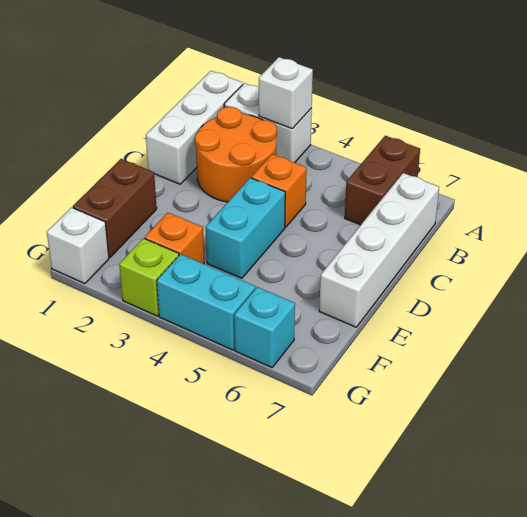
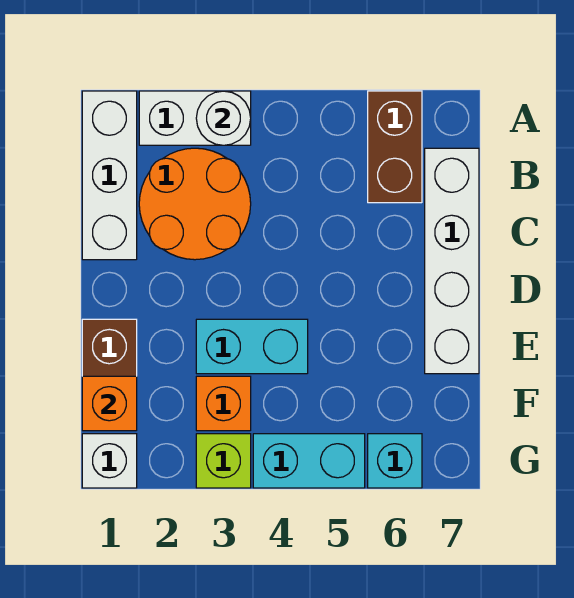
white 1x1 brick [259,57,313,129] -> white 1x1 round brick [196,91,251,145]
orange 1x1 brick [251,154,307,227] -> orange 1x1 brick moved to [82,376,137,431]
cyan 1x2 brick [206,178,285,278] -> cyan 1x2 brick turned to [196,319,308,374]

